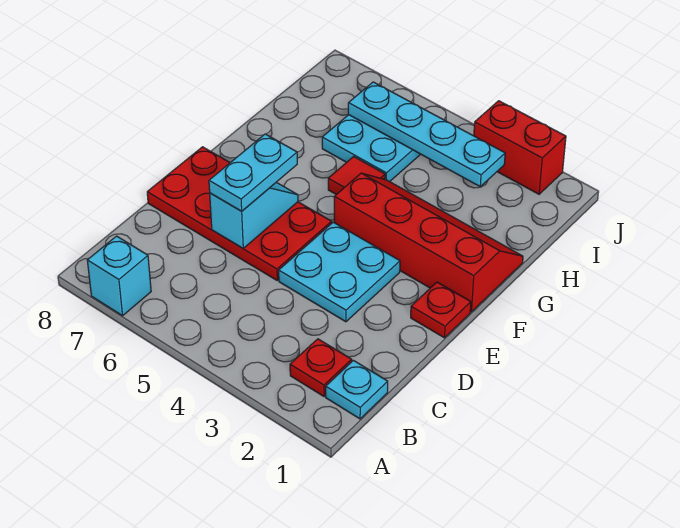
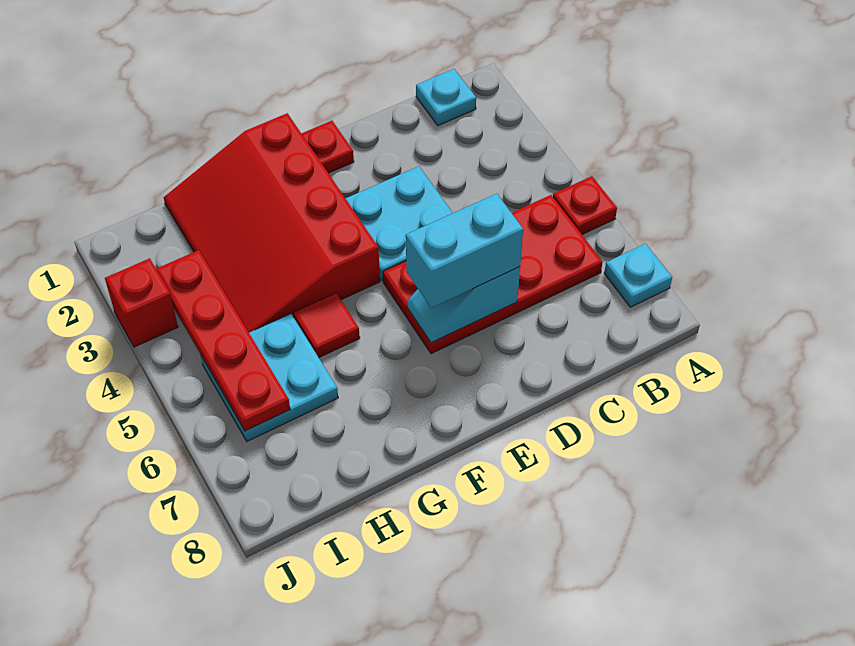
cyan 1x1 brick [87,236,151,316] -> cyan 1x1 plate [604,244,672,307]
red 1x1 plate [290,339,352,396] -> red 1x1 plate moved to [553,176,617,235]
red 2x4 plate [147,147,332,280] -> red 2x4 plate turned to [383,195,603,354]
cyan 1x2 plate [209,134,297,211] -> cyan 1x2 brick [406,194,523,308]
red 2x4 slope [334,173,523,312] -> red 3x4 slope [164,113,380,332]
cyan 1x4 plate [348,82,505,186] -> red 1x4 plate [156,250,290,431]
red 1x2 brick [474,101,566,194] -> red 1x1 brick [105,258,178,347]

